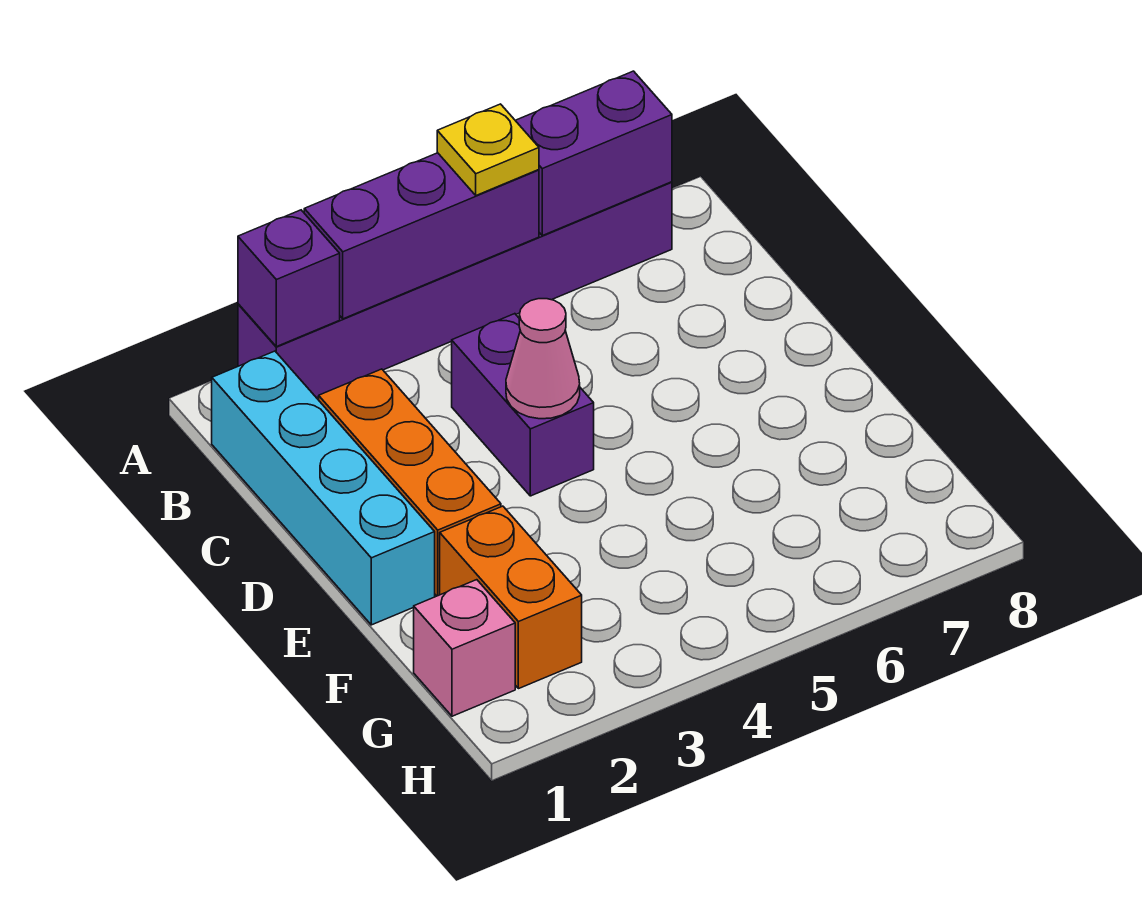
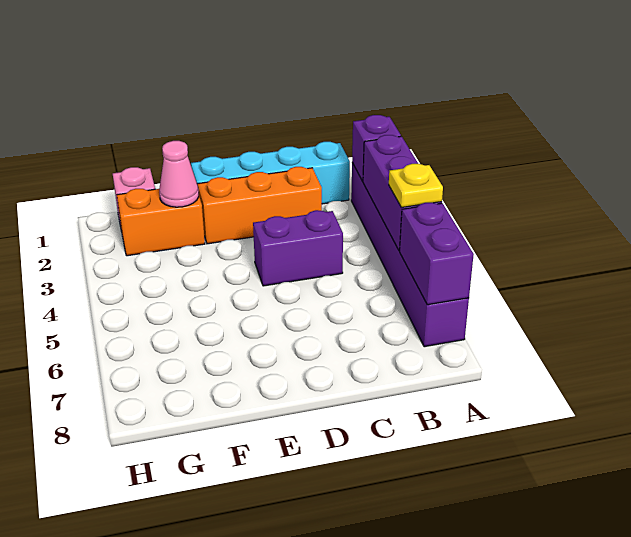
pink 1x1 cone [506,299,580,419] -> pink 1x1 cone moved to [159,141,199,207]

